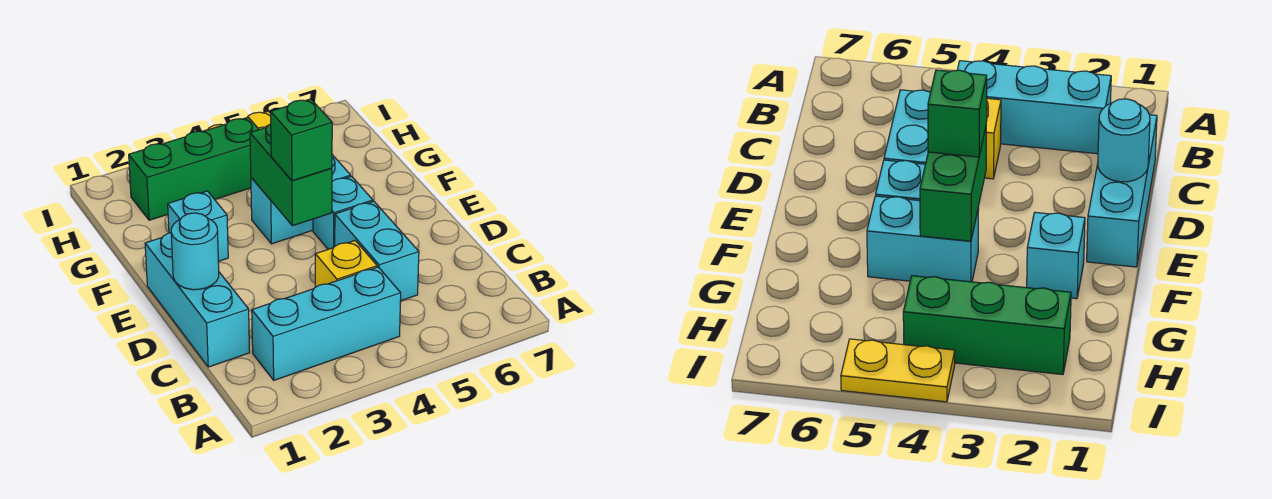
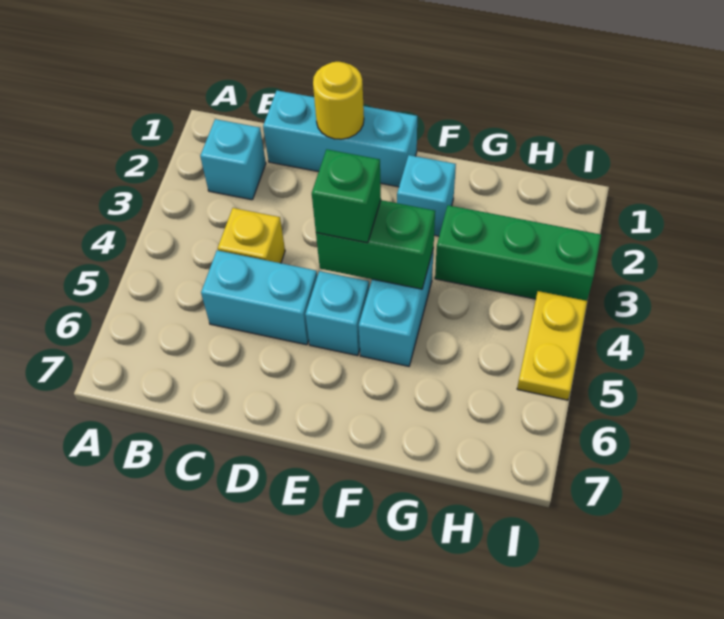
cyan 1x3 brick [252,267,401,380] -> cyan 1x1 brick [200,119,266,200]
cyan 1x1 round brick [171,213,219,290] -> yellow 1x1 round brick [313,62,364,139]
green 1x3 brick [129,117,259,220] -> green 1x3 brick turned to [435,205,601,301]

